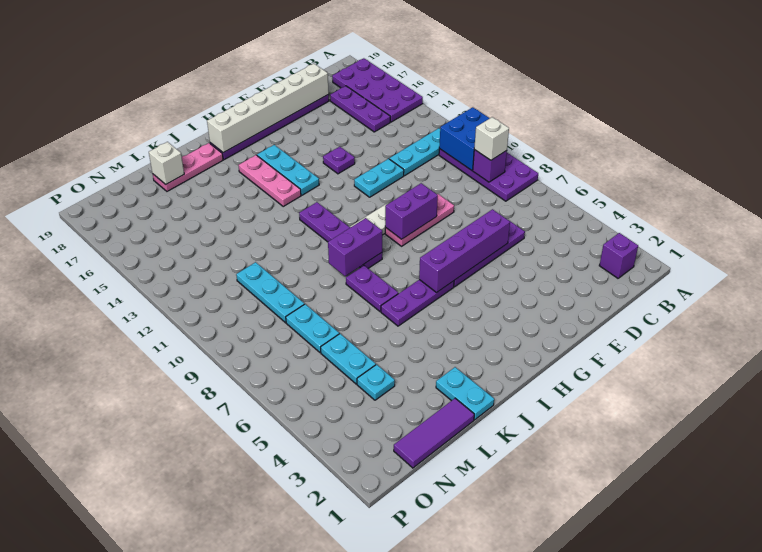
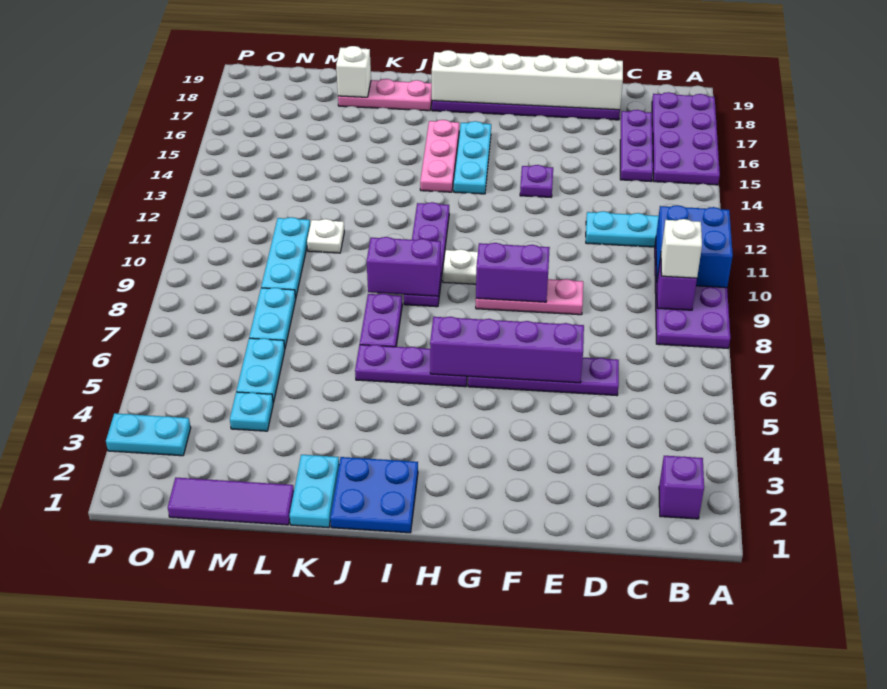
cyan 1x2 plate [354,159,404,197] -> cyan 1x2 plate moved to [106,413,191,456]
none -> blue 2x2 plate [330,457,418,533]
none -> white 1x1 plate [307,219,344,253]

